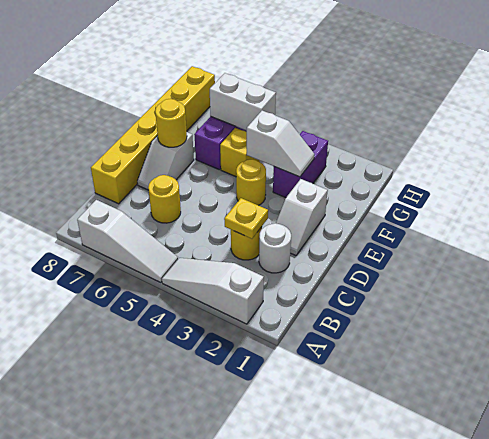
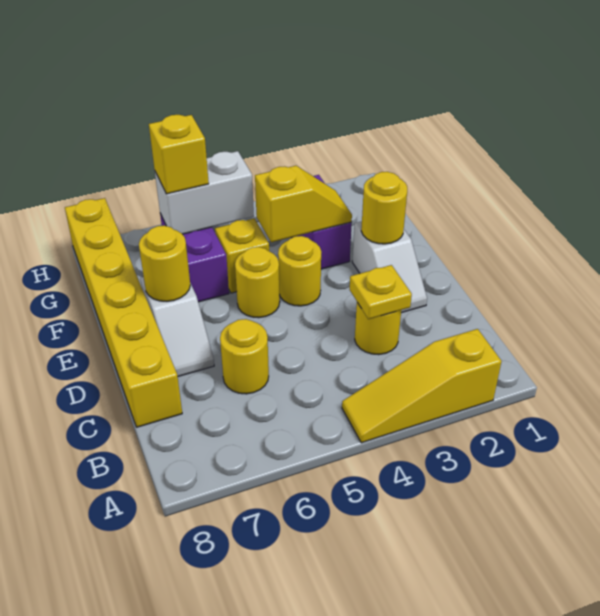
white 1x3 slope [162,258,264,324] -> yellow 1x3 slope [342,329,502,443]
white 1x3 slope [77,200,178,283] -> none
white 1x1 round brick [259,223,291,273] -> none
none -> yellow 1x1 round brick [361,172,407,244]
none -> yellow 1x1 round brick [235,247,280,318]
white 1x2 slope [247,111,314,177] -> yellow 1x2 slope [255,166,352,242]
none -> yellow 1x1 brick [149,115,209,194]

